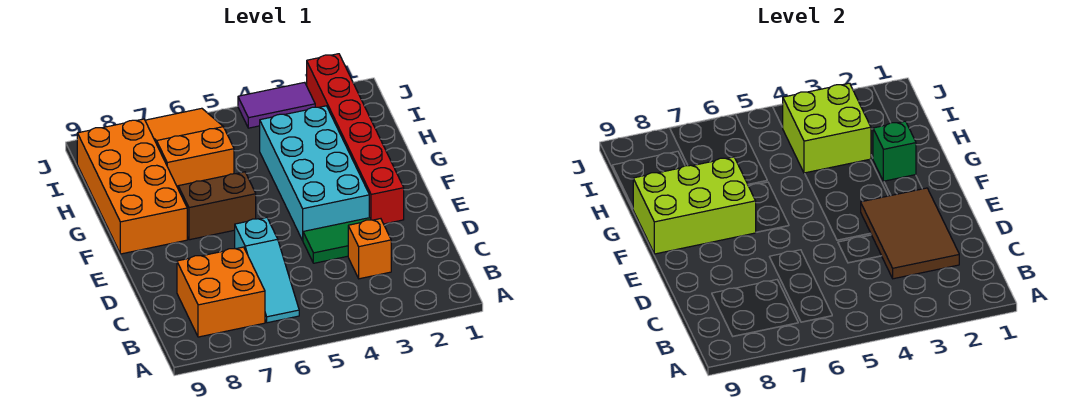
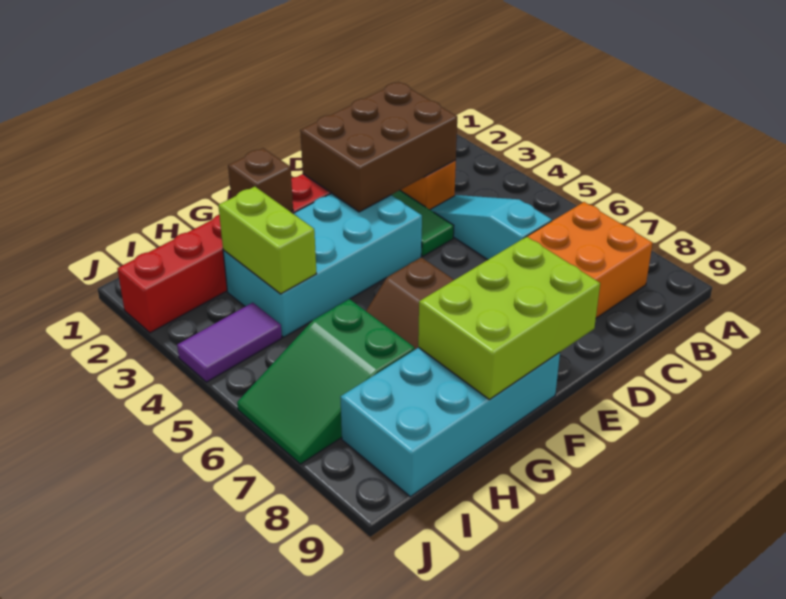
cyan 1x3 slope [235,217,299,323] -> cyan 1x3 slope turned to [430,195,552,260]
brown 2x3 tile [861,188,959,279] -> brown 2x3 brick [300,82,457,212]
lime 2x3 brick [633,157,756,254] -> lime 2x3 brick turned to [418,236,600,400]
orange 2x4 brick [77,119,187,254] -> cyan 2x4 brick [340,348,560,497]
green 1x1 brick [873,121,916,181] -> brown 1x1 brick [228,148,293,212]
lime 2x2 brick [783,83,871,173] -> lime 1x2 brick [218,187,316,294]
orange 2x3 slope [145,108,234,186] -> green 2x3 slope [237,299,415,464]
purple 1x2 tile [238,82,315,128] -> purple 1x2 tile turned to [177,303,282,382]

